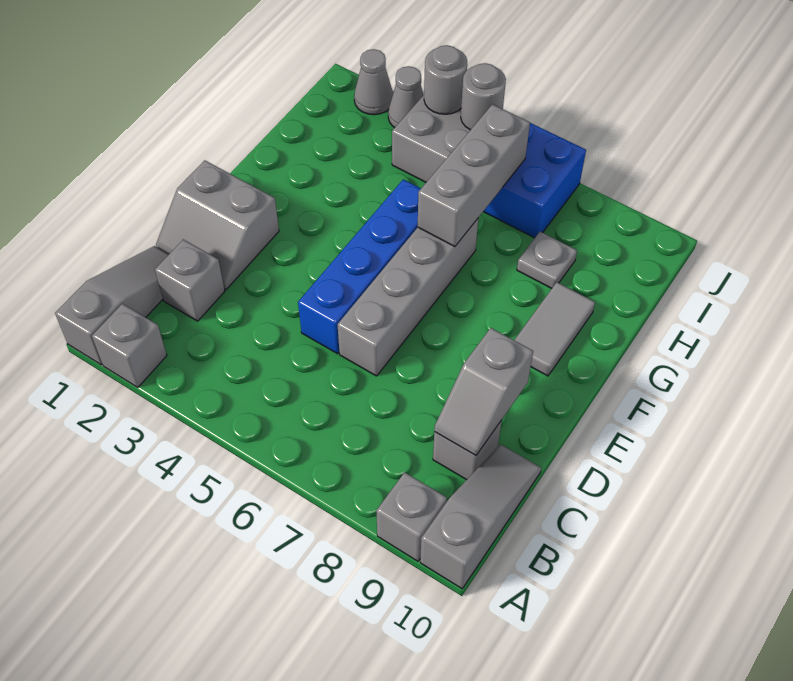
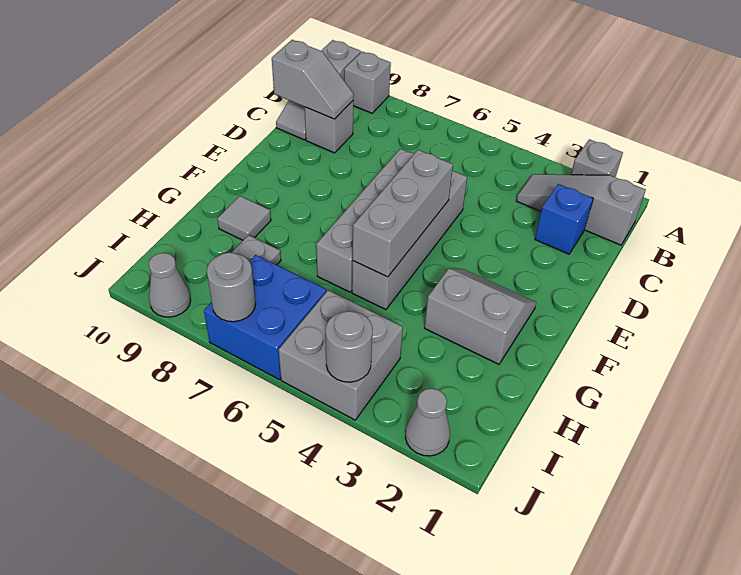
grey 1x3 slope [55,246,169,365] -> grey 1x3 slope turned to [516,174,646,245]
grey 1x1 brick [155,239,225,321] -> blue 1x1 brick [535,184,593,254]
grey 1x2 slope [434,328,533,455] -> grey 1x2 slope turned to [272,40,354,119]
grey 2x2 slope [156,160,279,290] -> grey 2x2 slope moved to [425,269,536,364]
blue 1x4 brick [298,179,421,354] -> grey 1x4 brick [352,171,467,310]
grey 1x2 tile [514,282,595,376] -> grey 1x1 tile [217,196,271,240]
grey 1x3 brick [418,104,530,247] -> grey 1x3 brick moved to [353,150,453,277]
grey 1x1 cone [388,66,423,128] -> grey 1x1 cone moved to [149,253,191,317]
grey 1x1 round brick [461,63,506,130] -> grey 1x1 round brick moved to [207,252,256,322]

